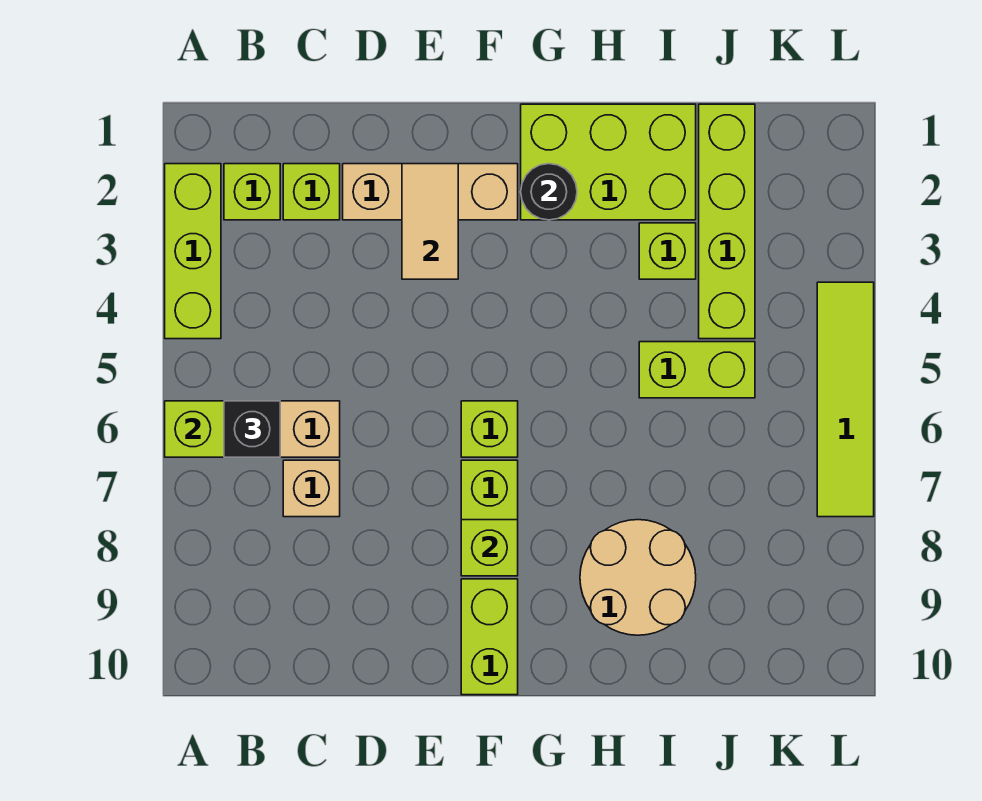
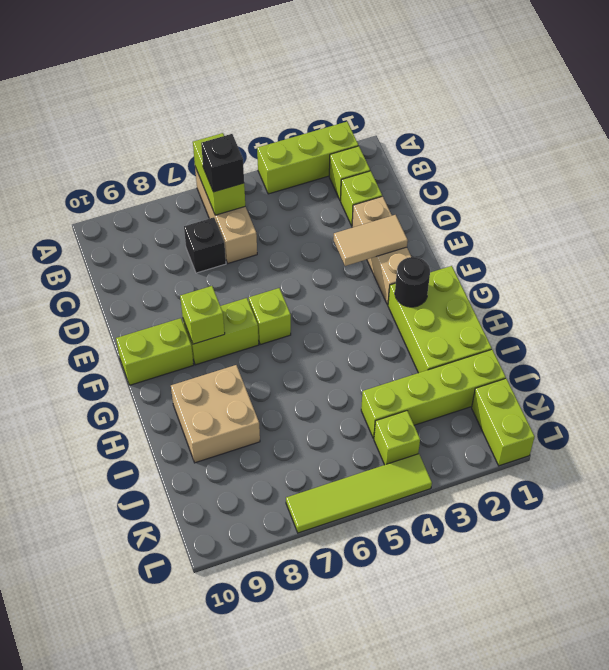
tan 1x1 brick [283,460,340,517] -> black 1x1 brick [184,217,226,273]
tan 2x2 round brick [580,520,696,635] -> tan 2x2 brick [171,365,260,463]
lime 1x1 brick [639,223,696,279] -> lime 1x1 brick moved to [374,411,420,465]
lime 1x2 brick [639,342,755,398] -> lime 1x2 brick moved to [472,378,535,466]

